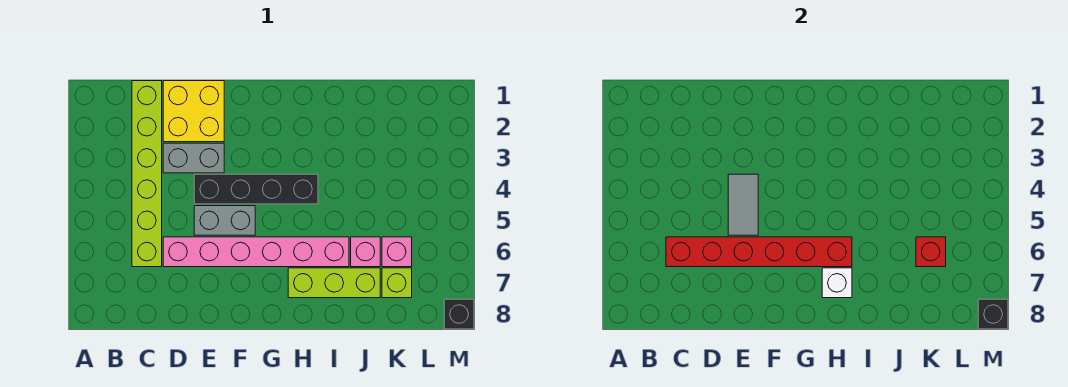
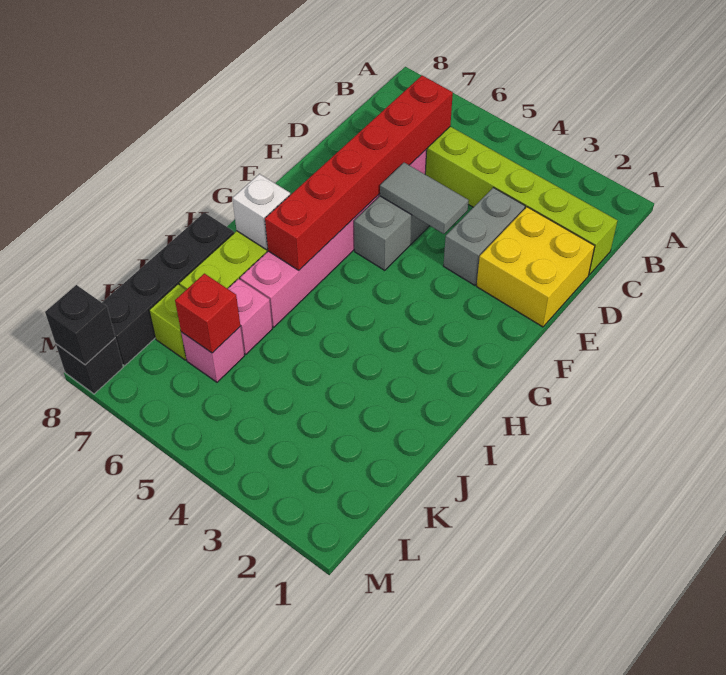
black 1x4 brick [194,174,318,204] -> black 1x4 brick moved to [102,213,234,366]

